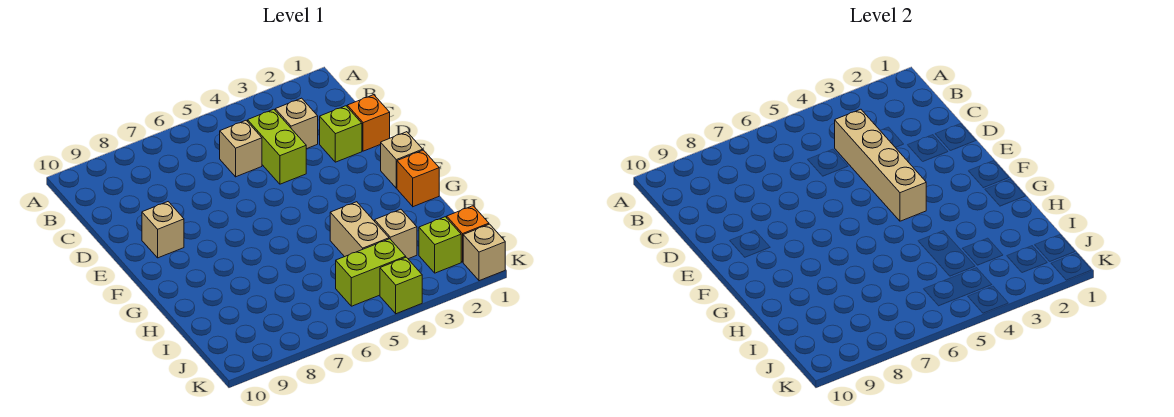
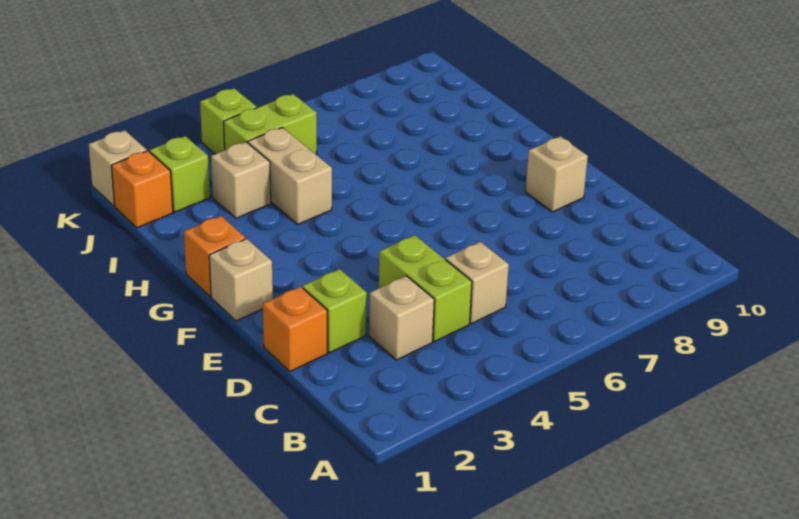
tan 1x4 brick [835,109,926,221] -> none

